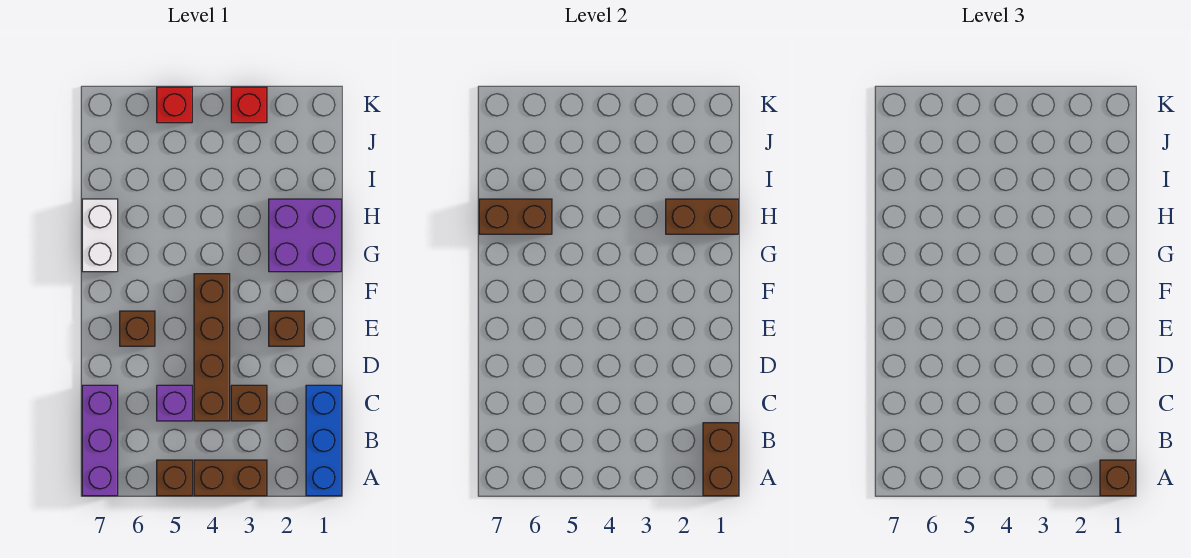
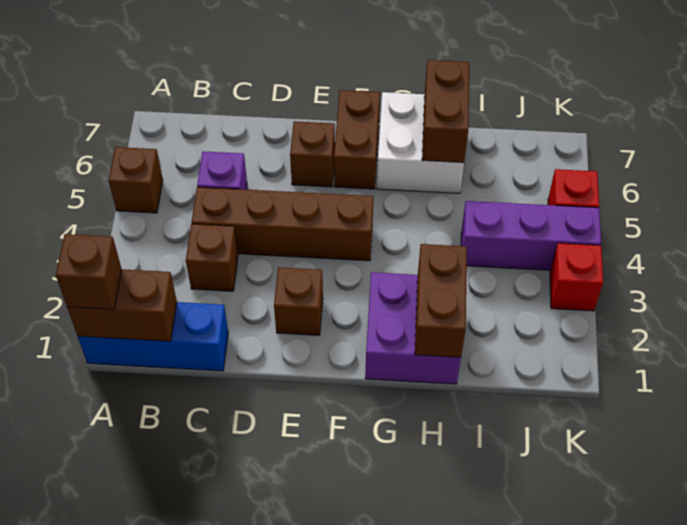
brown 1x2 brick [194,460,267,496] -> brown 1x2 brick moved to [334,90,380,189]
purple 1x3 brick [82,385,118,496] -> purple 1x3 brick moved to [461,201,601,270]
white 1x2 brick [82,199,118,272] -> white 2x2 brick [377,92,464,193]

